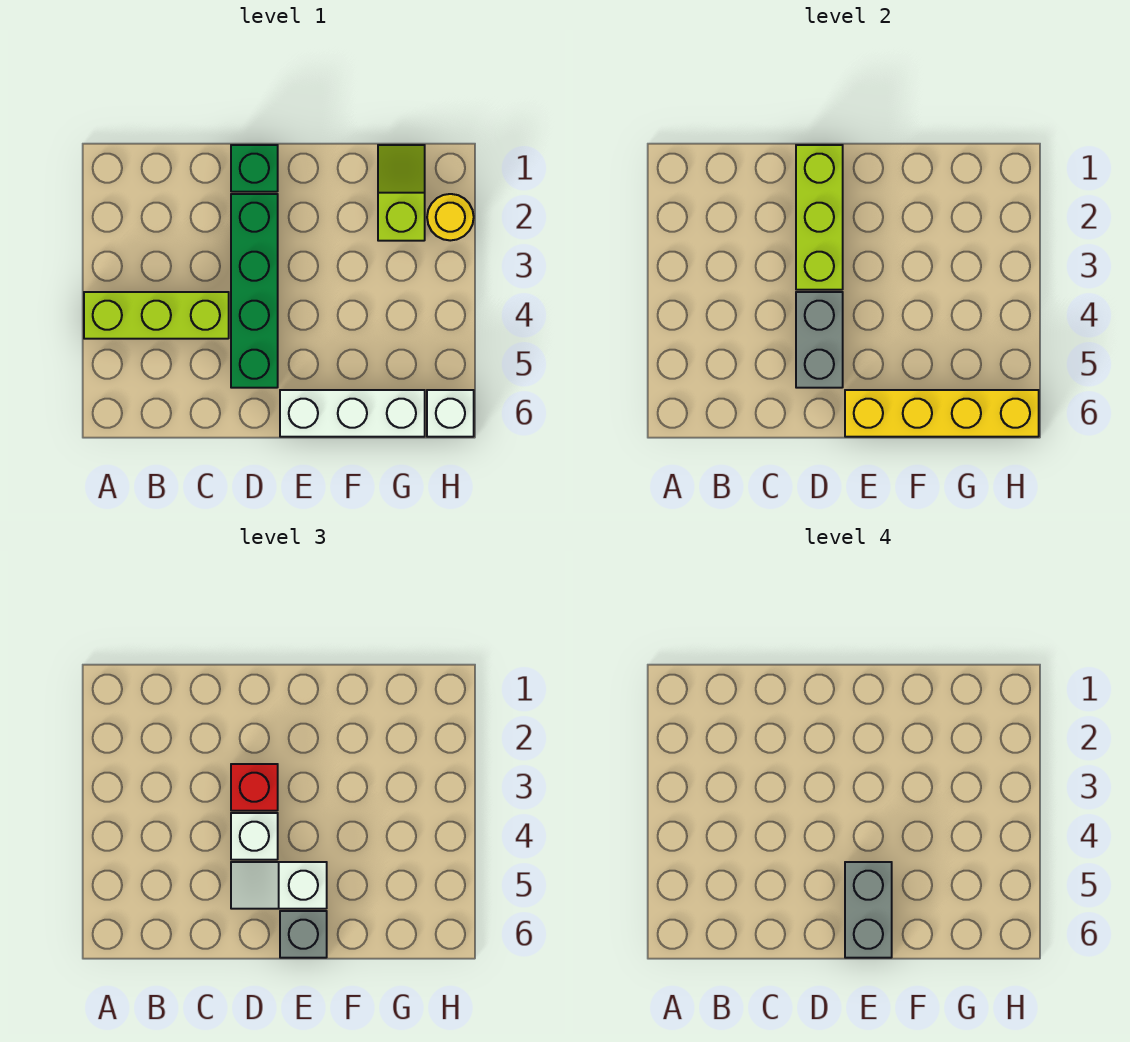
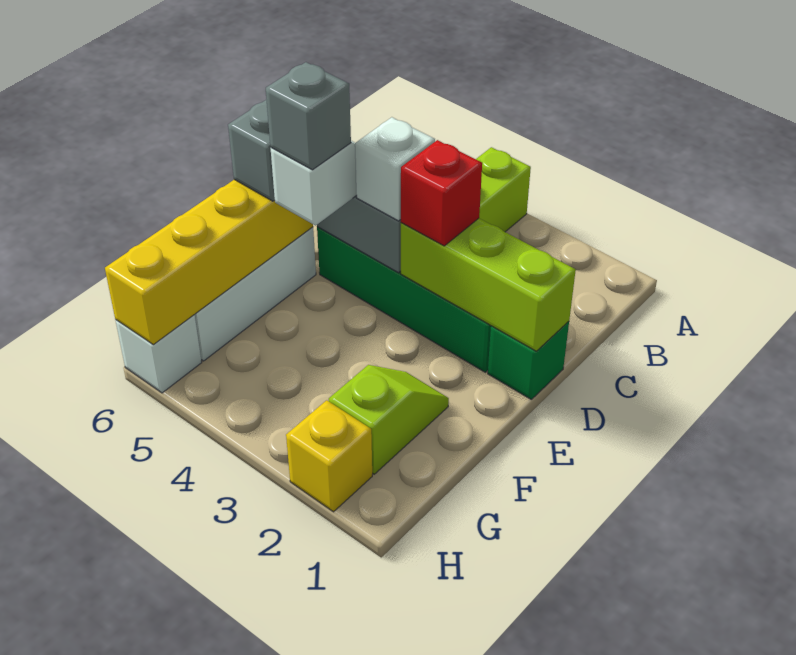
grey 1x2 brick [845,862,892,958] -> grey 1x1 brick [266,62,351,170]
lime 1x2 slope [378,145,425,241] -> lime 1x2 slope turned to [329,365,449,474]
yellow 1x1 round brick [427,194,474,241] -> yellow 1x1 brick [286,400,372,512]

